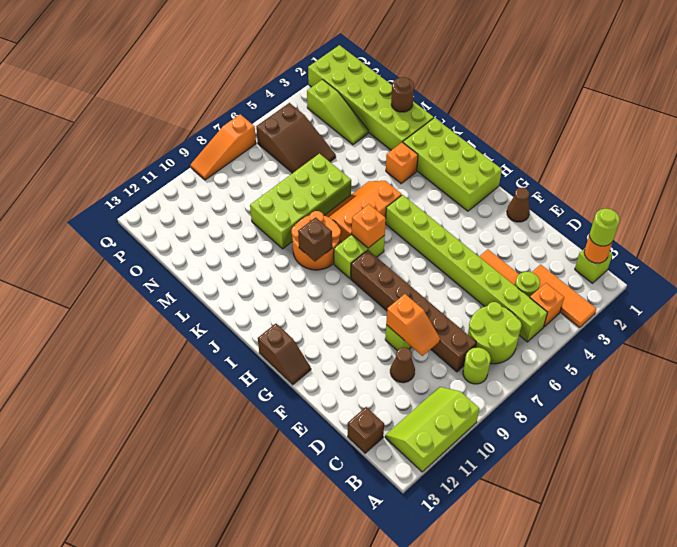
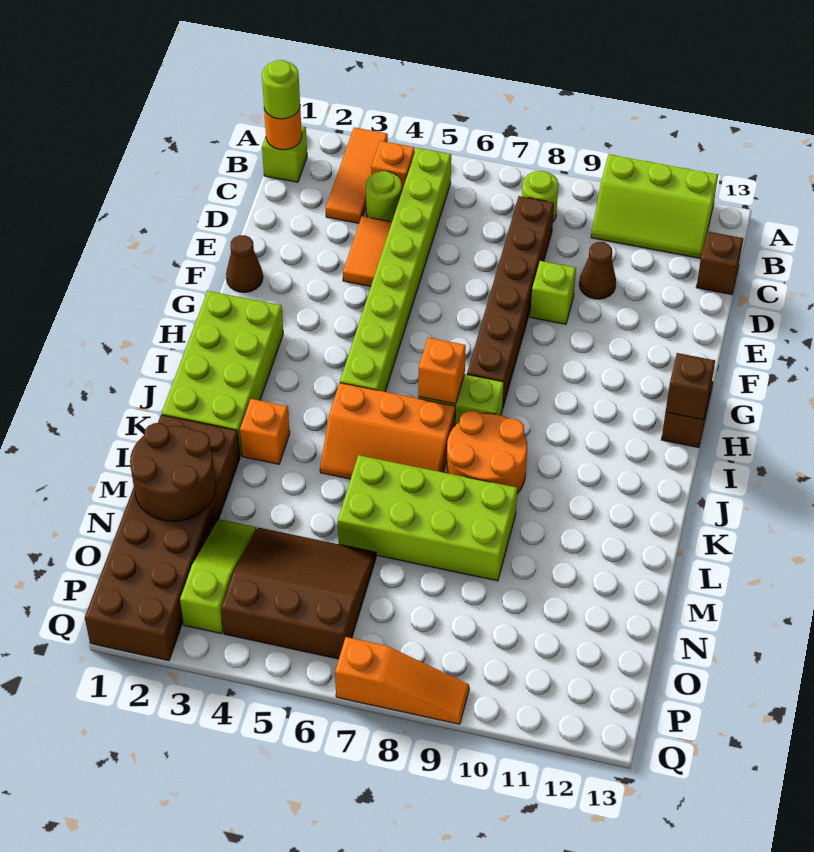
lime 2x2 round brick [468,302,522,364] -> none
orange 1x2 slope [386,294,440,356] -> none
brown 1x1 brick [298,217,332,261] -> brown 1x1 brick moved to [666,353,715,420]
lime 2x6 brick [308,45,434,150] -> brown 2x6 brick [85,415,240,661]
brown 1x1 round brick [391,77,414,112] -> brown 2x2 round brick [130,423,216,521]
brown 2x3 slope [256,103,336,173] -> brown 3x3 slope [221,527,376,659]

